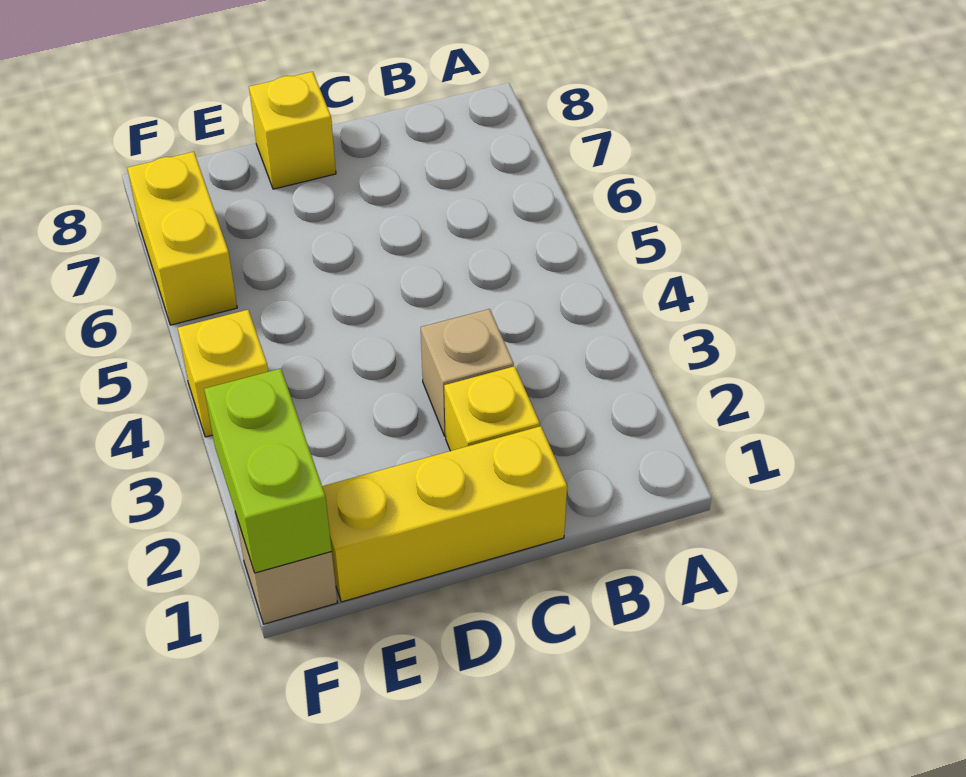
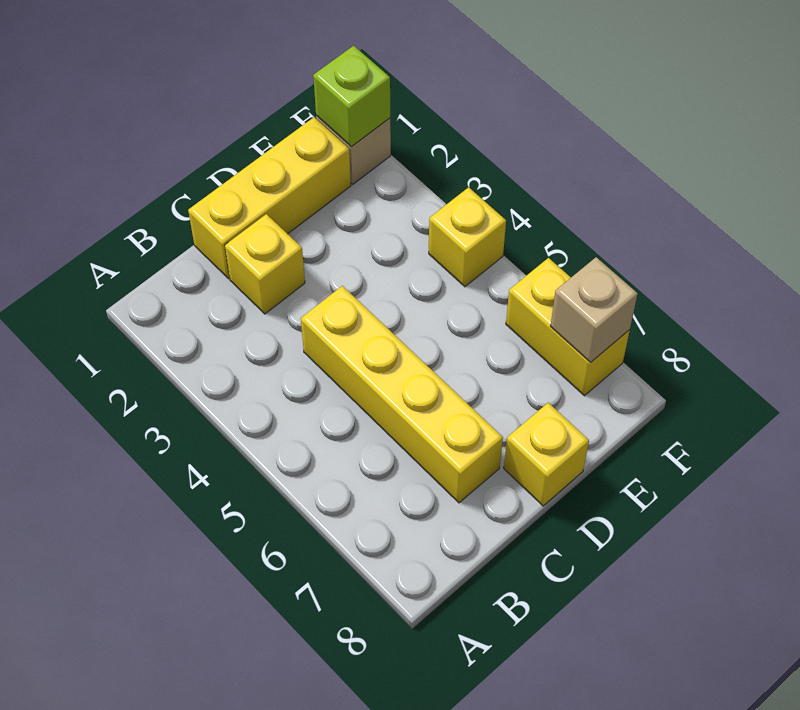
tan 1x1 brick [421,309,514,436] -> tan 1x1 brick moved to [550,257,638,363]
none -> yellow 1x4 brick [301,286,503,503]
lime 1x2 brick [204,369,332,573] -> lime 1x1 brick [313,46,390,146]

